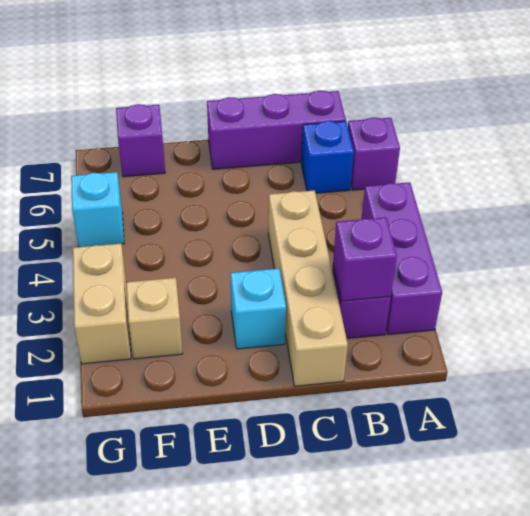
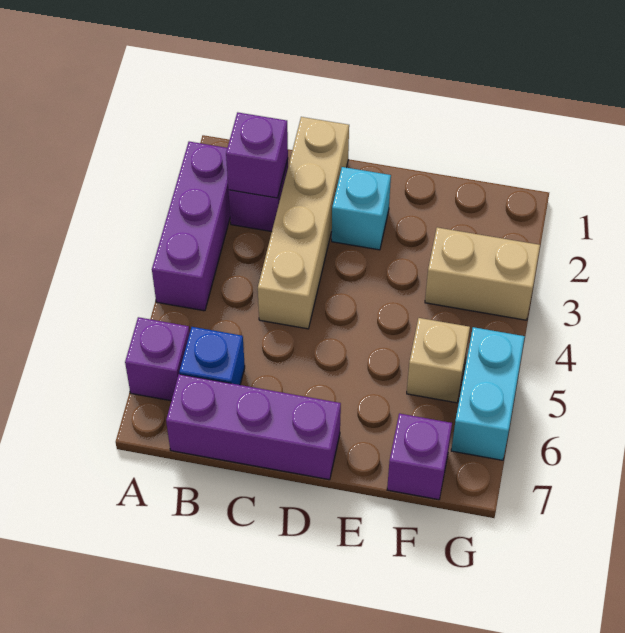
tan 1x1 brick [126,278,183,359] -> tan 1x1 brick moved to [407,318,470,403]
tan 1x2 brick [73,244,131,364] -> tan 1x2 brick turned to [425,227,540,320]
cyan 1x1 brick [71,172,124,247] -> cyan 1x2 brick [451,327,525,460]

